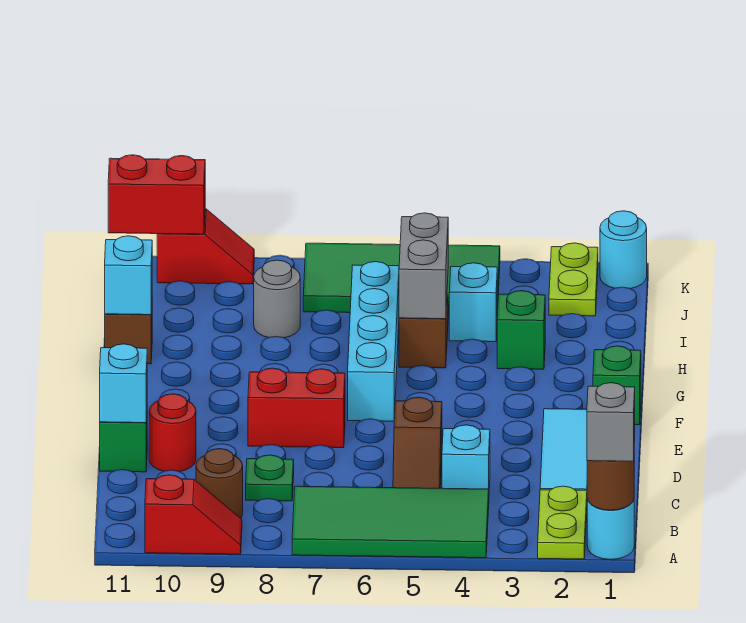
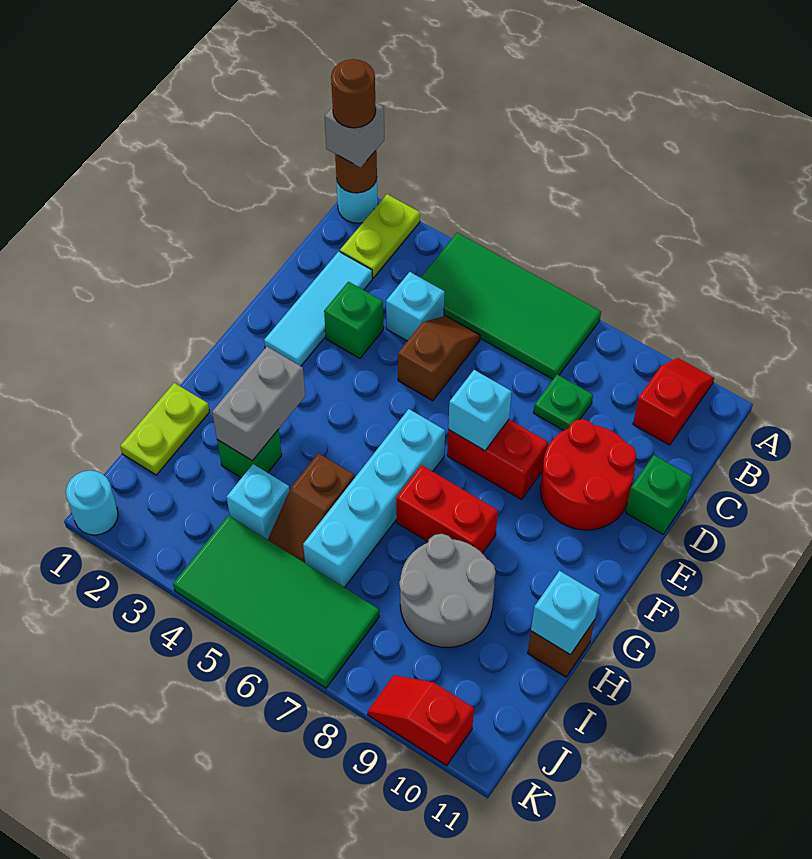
red 1x2 slope [145,475,242,554] -> red 1x2 slope turned to [633,358,714,445]
brown 1x1 round brick [196,449,243,518] -> brown 1x1 round brick moved to [331,59,376,128]
red 1x1 round brick [149,394,196,472] -> red 2x2 round brick [540,419,636,530]
cyan 1x1 brick [100,344,147,423] -> cyan 1x1 brick moved to [448,370,512,451]
green 1x1 brick [593,346,641,425] -> green 1x1 brick moved to [324,282,384,358]
grey 1x2 brick [399,213,448,319] -> grey 1x2 brick moved to [212,347,305,461]
grey 1x1 round brick [254,260,300,338] -> grey 2x2 round brick [399,534,496,647]
lime 1x2 plate [549,243,598,316] -> lime 1x2 plate moved to [120,383,210,475]
red 1x2 brick [108,155,205,234] -> red 1x2 brick moved to [396,465,498,553]

